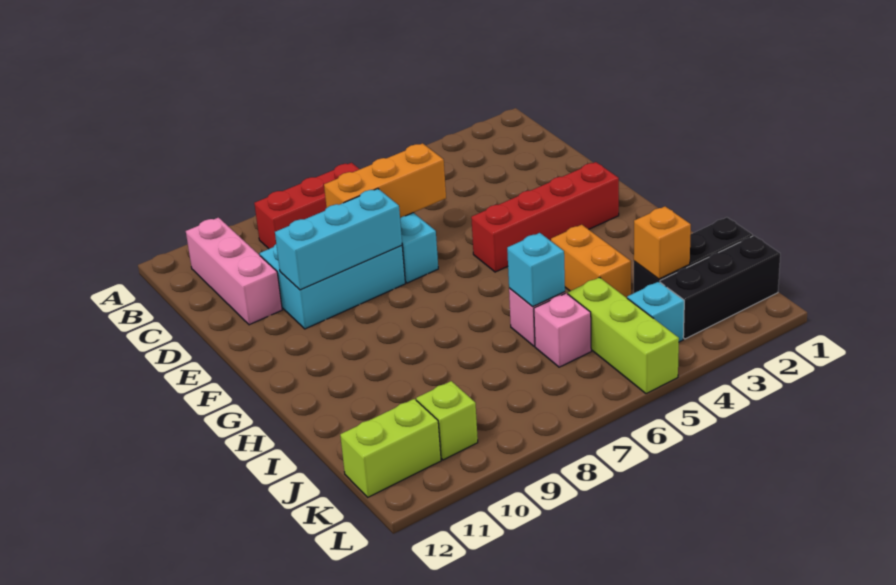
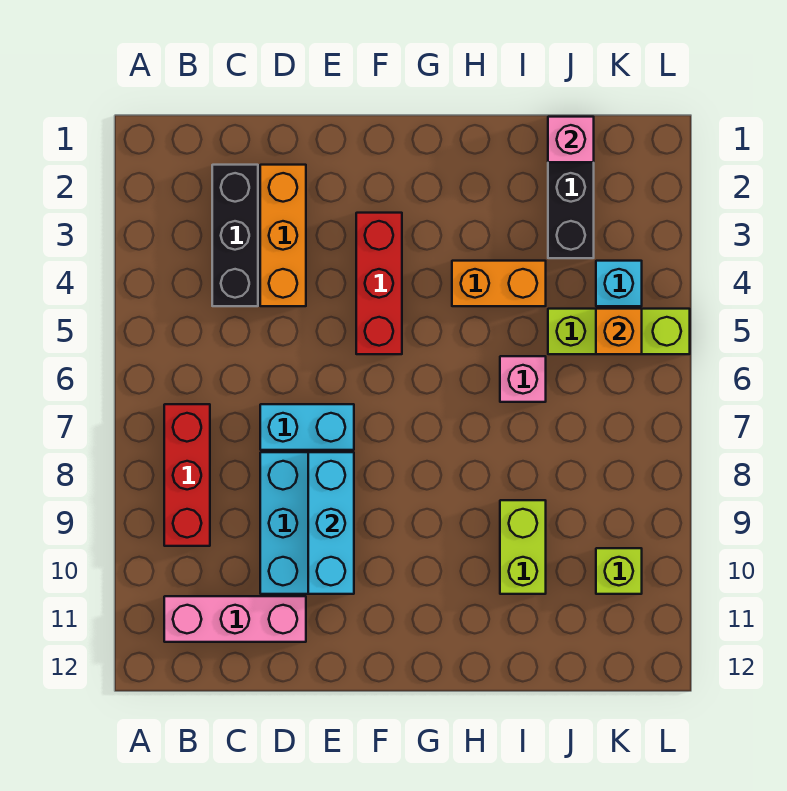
orange 1x3 brick [324,143,446,218] -> orange 1x3 brick moved to [260,165,306,306]
red 1x4 brick [471,162,619,272] -> red 1x3 brick [356,213,402,354]
cyan 1x1 brick [507,233,565,307] -> none
orange 1x1 brick [634,207,691,279] -> orange 1x1 brick moved to [596,309,642,354]
pink 1x1 brick [534,293,591,367] -> pink 1x1 brick moved to [548,117,594,162]
black 1x3 brick [660,236,780,339] -> black 1x3 brick moved to [212,165,258,306]
lime 1x2 brick [340,399,441,497] -> lime 1x2 brick moved to [500,500,546,594]

